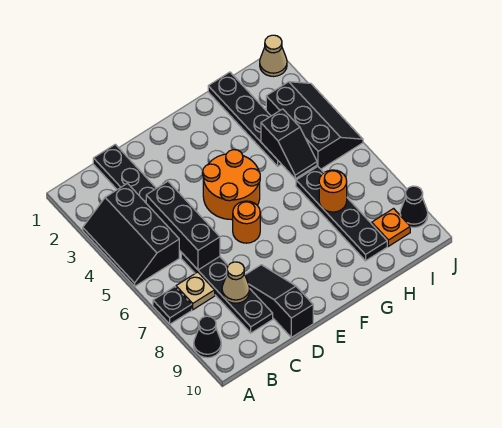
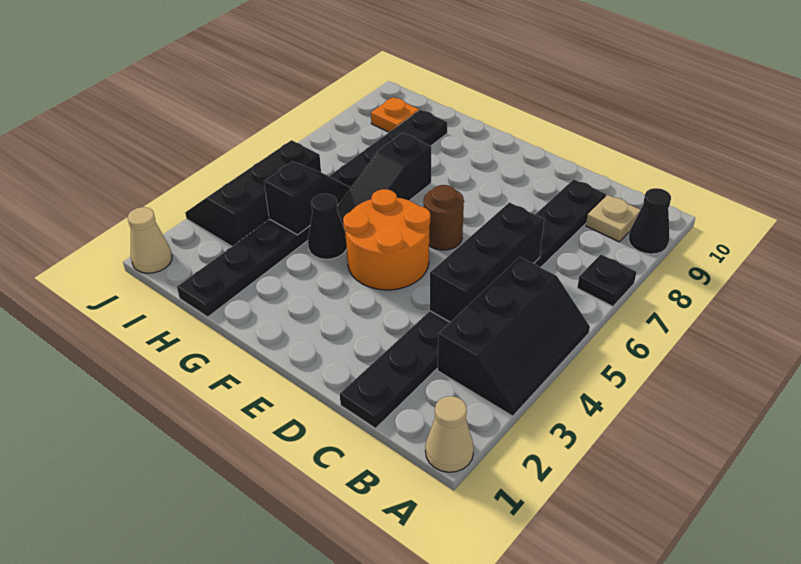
tan 1x1 plate [176,272,215,310] -> tan 1x1 plate moved to [586,195,640,242]
tan 1x1 cone [222,262,250,303] -> tan 1x1 cone moved to [425,396,474,472]
black 1x3 slope [245,265,313,337] -> black 1x3 slope moved to [337,133,432,231]
orange 1x1 round brick [233,201,260,243] -> brown 1x1 round brick [424,185,464,250]
orange 1x1 round brick [319,170,347,212] -> none
black 1x1 cone [400,186,428,228] -> black 1x1 cone moved to [308,194,347,259]

